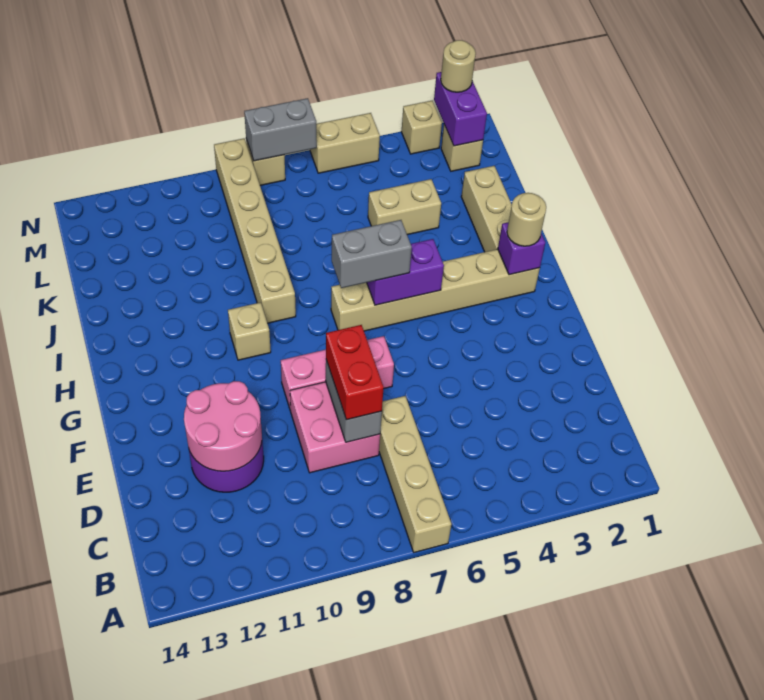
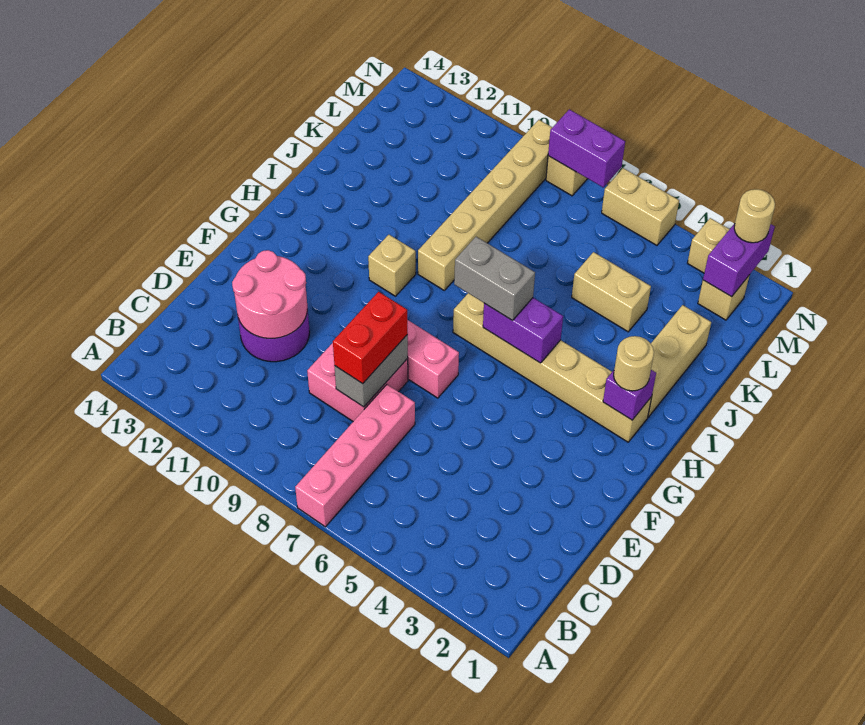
tan 1x4 brick [379,396,452,552] -> pink 1x4 brick [295,385,415,527]
grey 1x2 brick [244,98,317,161] -> purple 1x2 brick [548,109,625,187]

